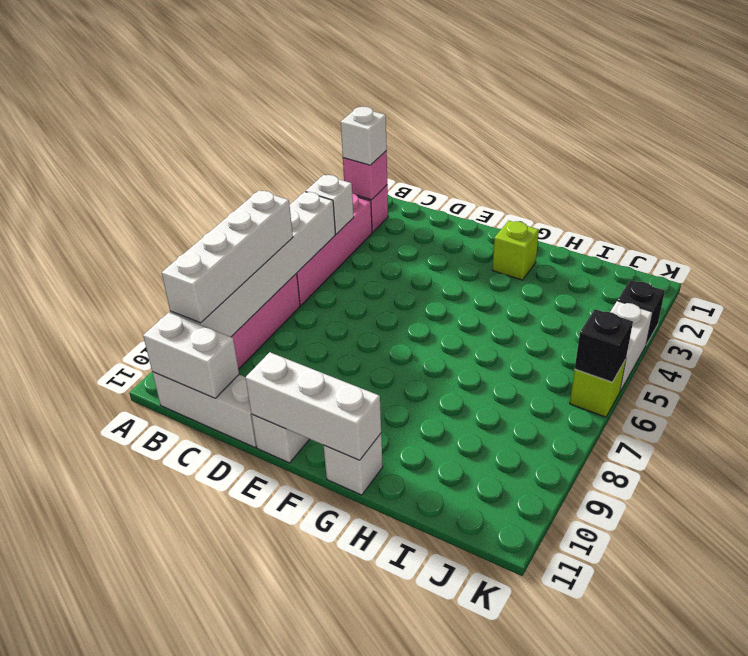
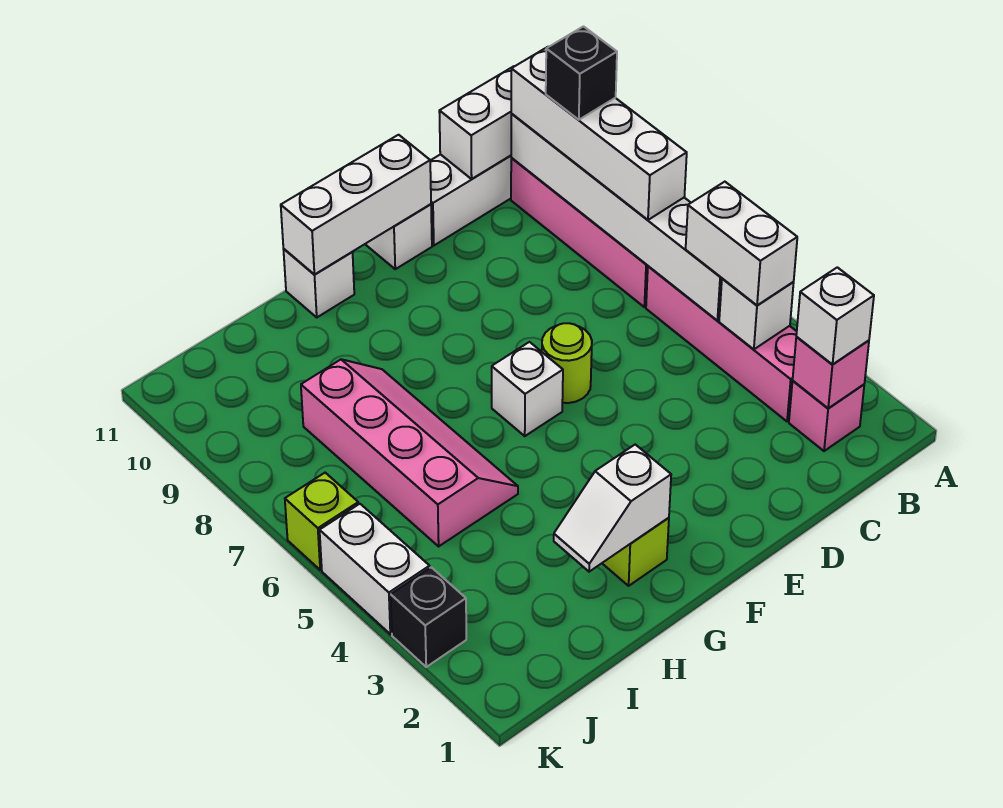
none -> white 1x2 brick [686,182,797,305]
none -> lime 1x1 round brick [542,323,592,403]
none -> white 1x1 brick [492,342,563,436]
none -> white 1x2 slope [554,445,671,572]
none -> pink 2x4 slope [301,359,518,546]
black 1x1 brick [575,309,633,382] -> black 1x1 brick moved to [546,27,617,120]

